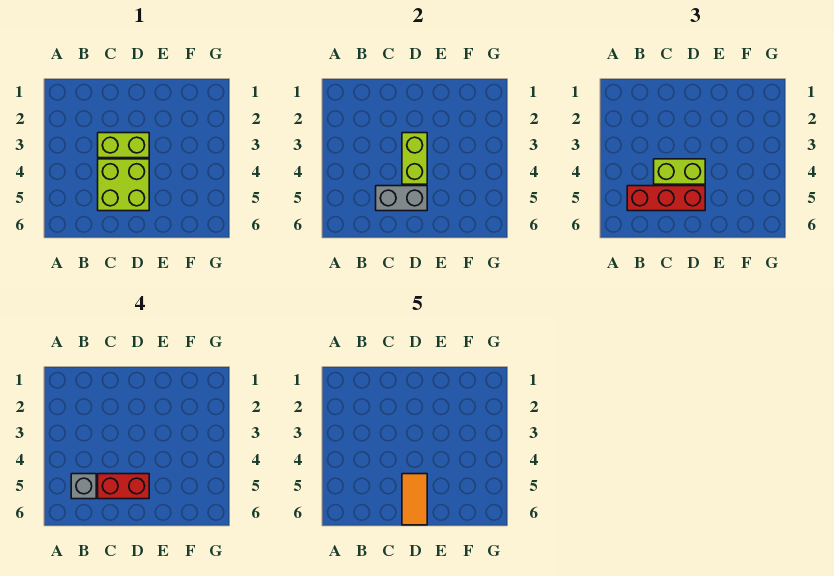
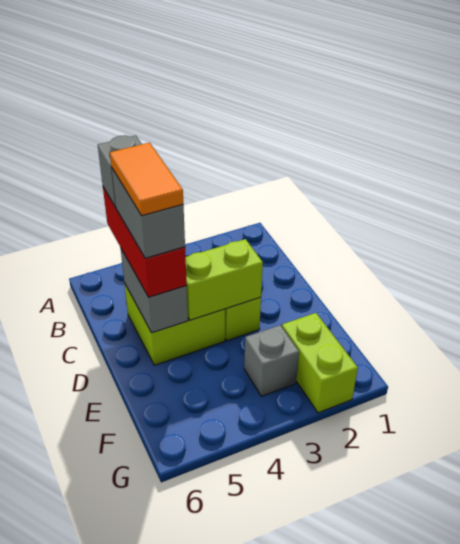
lime 1x2 brick [654,159,705,184] -> lime 1x2 brick moved to [282,313,358,413]
red 1x2 brick [98,474,149,499] -> grey 1x2 brick [111,167,185,258]
orange 1x2 tile [402,474,427,525] -> orange 1x2 tile turned to [110,143,183,216]
none -> grey 1x1 brick [244,325,299,396]

